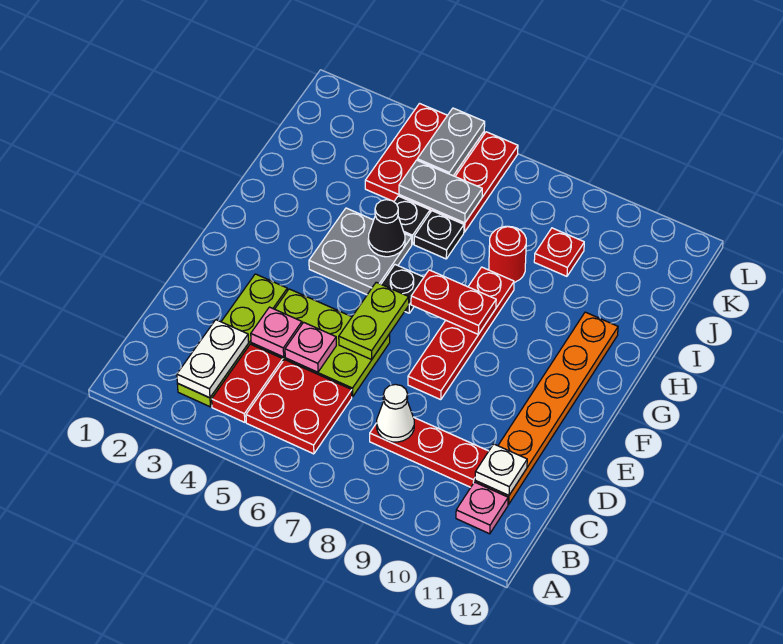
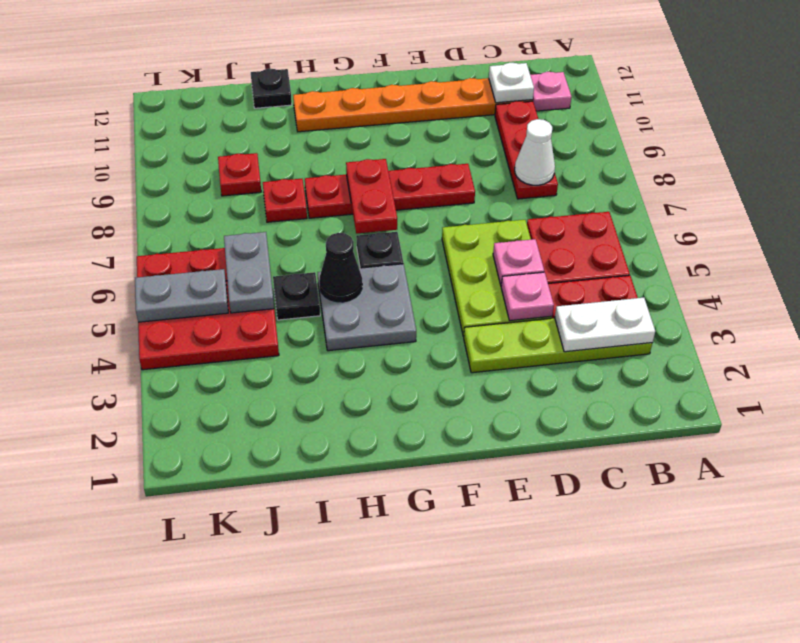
lime 1x2 plate [339,282,409,360] -> none
black 1x1 plate [414,211,464,259] -> black 1x1 plate moved to [251,69,292,108]
red 1x1 round brick [489,226,526,282] -> red 1x1 plate [263,179,307,222]

